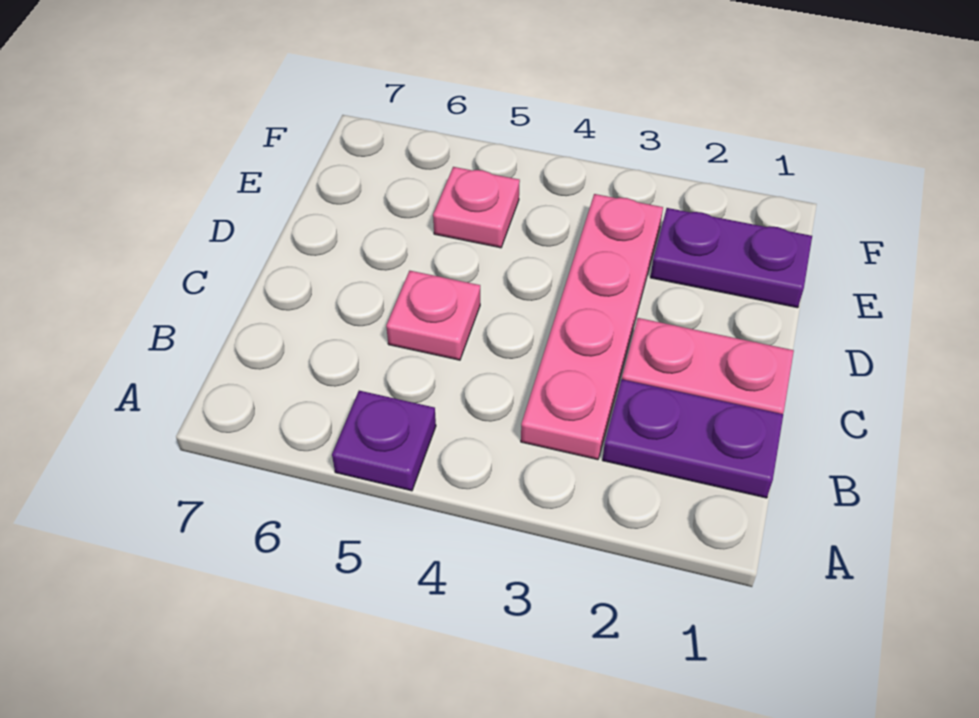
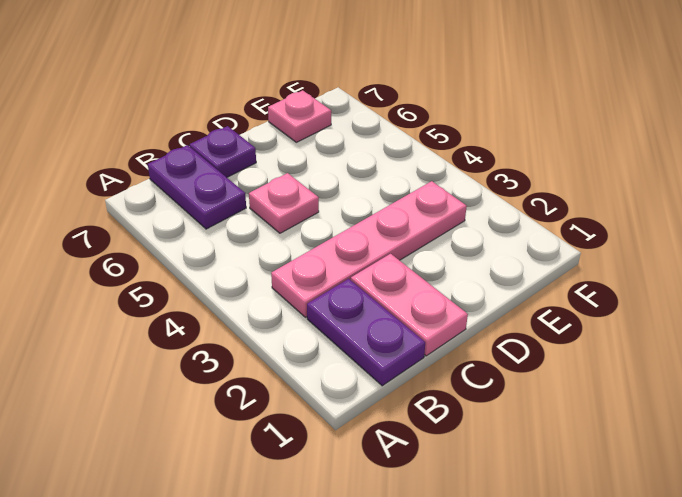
purple 1x1 plate [332,391,436,491] -> purple 1x1 plate moved to [190,126,256,177]
purple 1x2 plate [650,208,812,308] -> purple 1x2 plate moved to [148,145,246,229]
pink 1x1 plate [433,167,520,248] -> pink 1x1 plate moved to [268,90,331,142]

